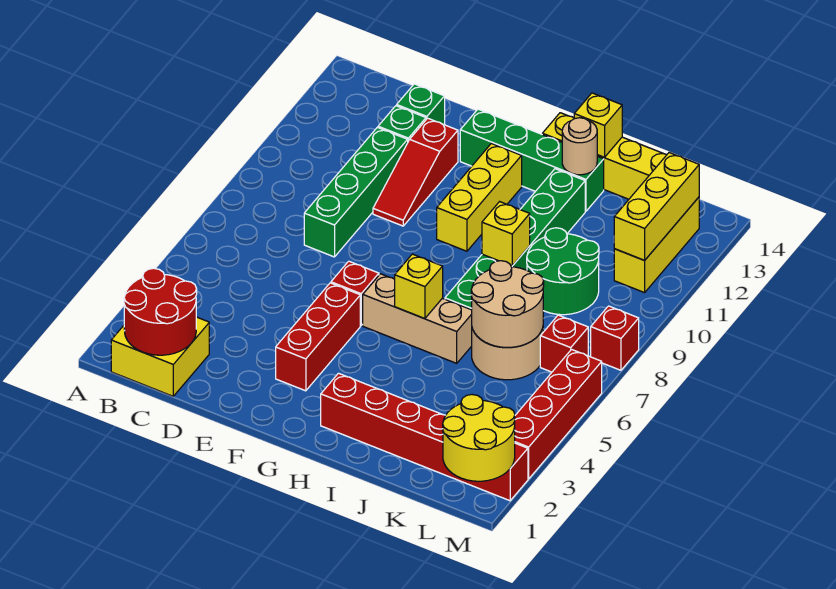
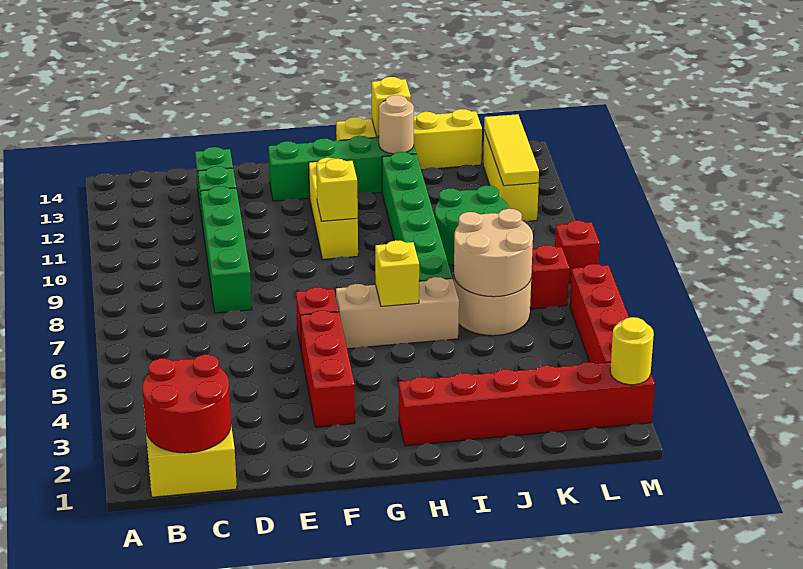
red 1x3 slope [373,118,458,226] -> none
yellow 1x1 brick [482,202,530,266] -> yellow 1x1 brick moved to [316,159,358,221]
yellow 2x2 round brick [443,395,515,481] -> yellow 1x1 round brick [610,317,654,385]
yellow 1x3 brick [614,153,699,260] -> yellow 1x3 tile [484,114,539,186]

